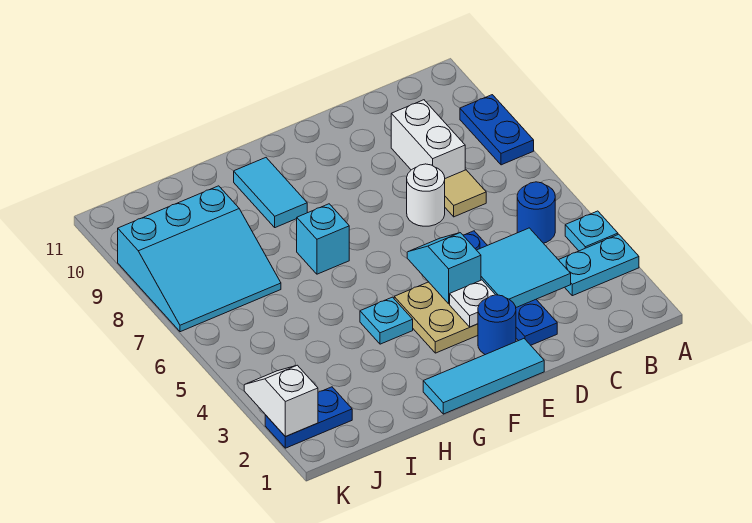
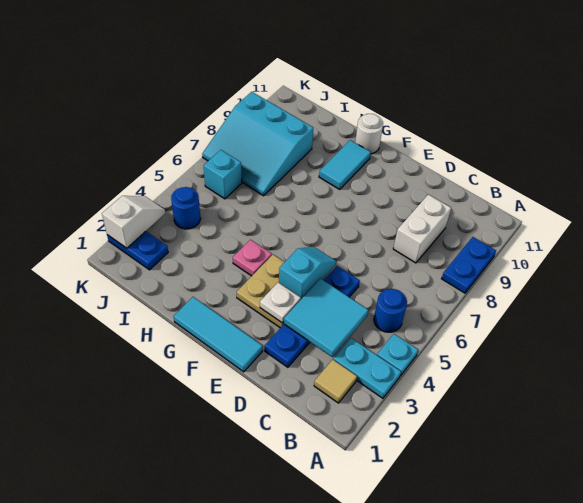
tan 1x1 tile [445,170,486,217] -> tan 1x1 tile moved to [314,360,357,403]
white 1x1 round brick [407,164,445,226] -> white 1x1 round brick moved to [355,114,383,154]
blue 1x1 round brick [478,295,516,355] -> blue 1x1 round brick moved to [171,187,201,229]
cyan 1x1 plate [360,297,413,344] -> pink 1x1 plate [233,240,272,276]
cyan 1x1 brick [297,204,349,274] -> cyan 1x1 brick moved to [204,150,242,199]

